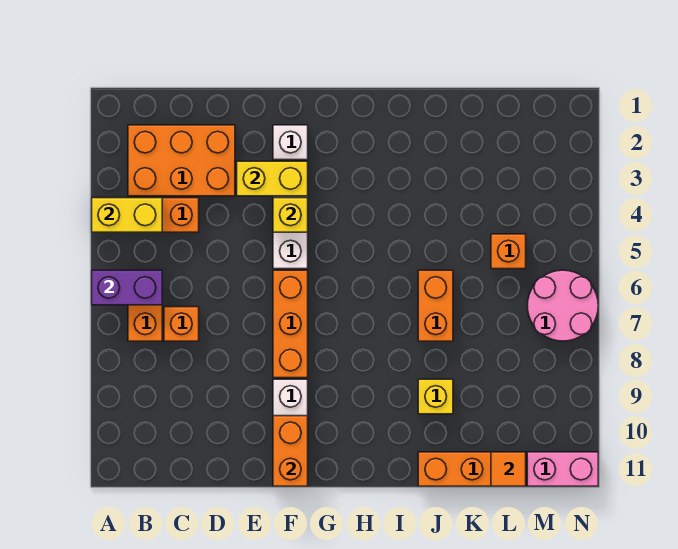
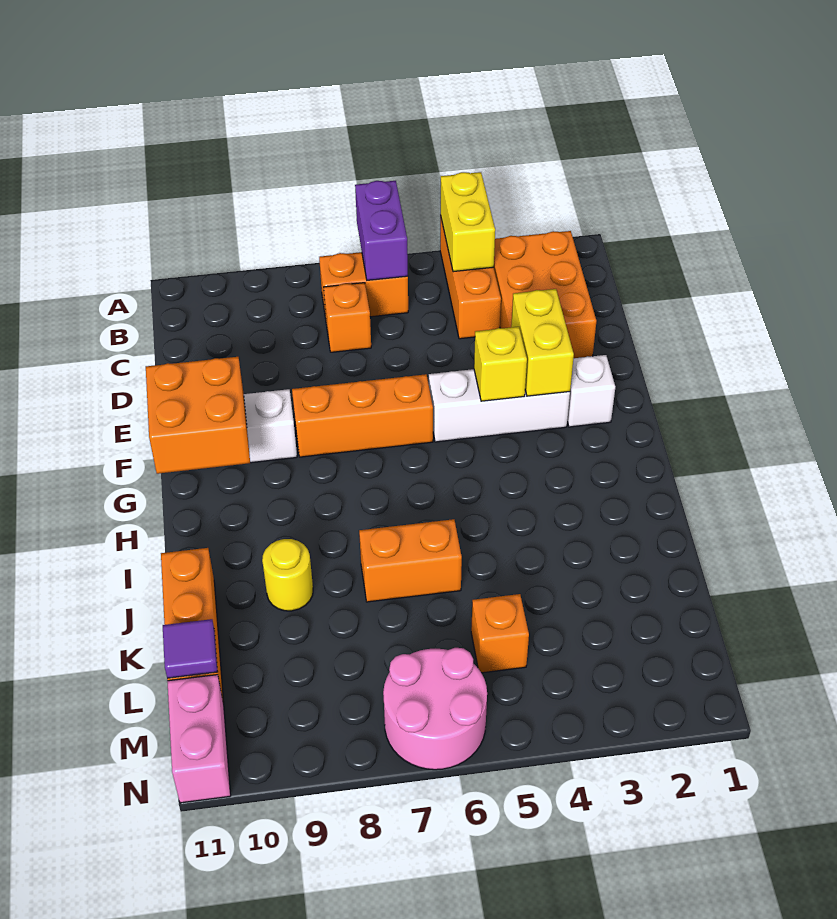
orange 1x2 brick [273,416,308,486] -> orange 2x2 brick [146,357,250,474]
yellow 1x1 brick [418,379,453,414] -> yellow 1x1 round brick [262,539,313,611]
orange 1x1 tile [491,452,526,486] -> purple 1x1 tile [163,619,217,678]

